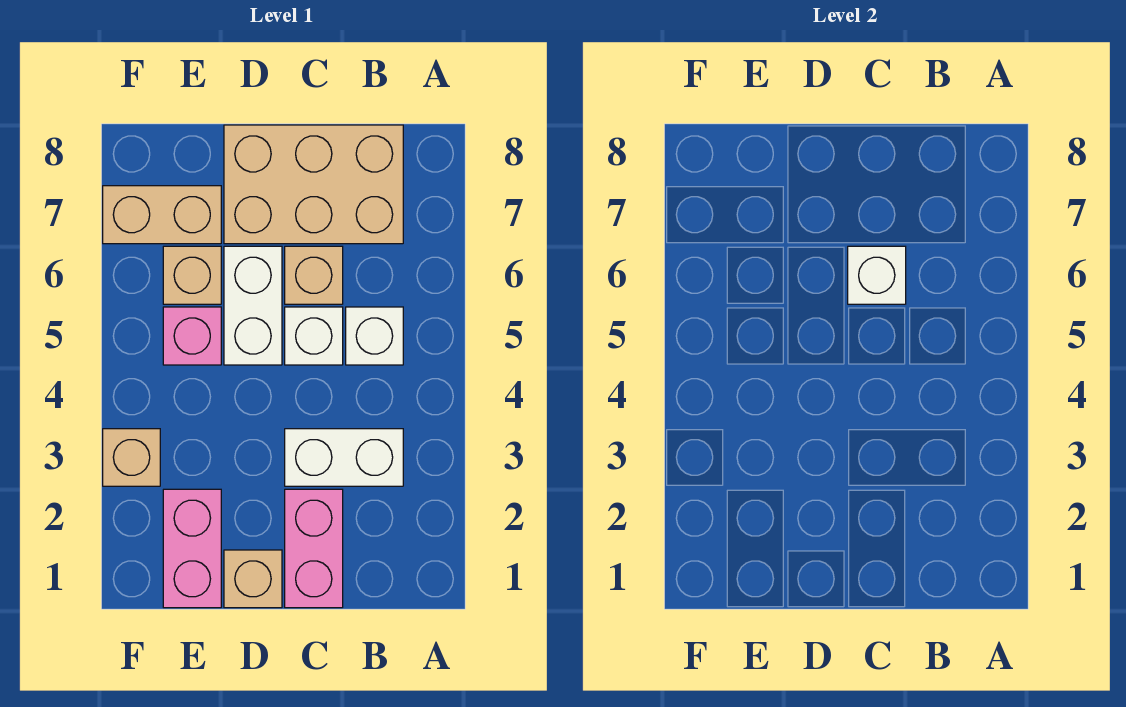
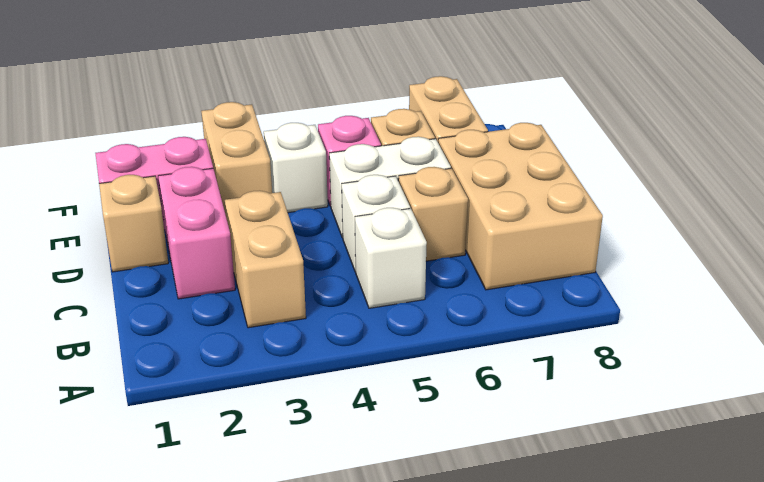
white 1x2 brick [285,429,403,486] -> tan 1x2 brick [225,191,306,328]
pink 1x2 brick [285,489,343,608] -> pink 1x2 brick turned to [158,167,235,299]
white 1x1 brick [848,246,906,304] -> white 1x1 brick moved to [264,123,328,213]
tan 1x1 brick [103,429,160,486] -> tan 1x2 brick [201,102,272,215]

